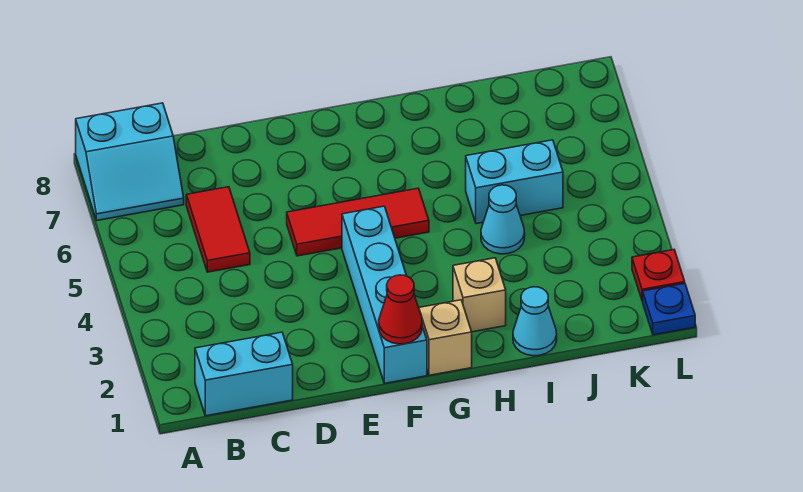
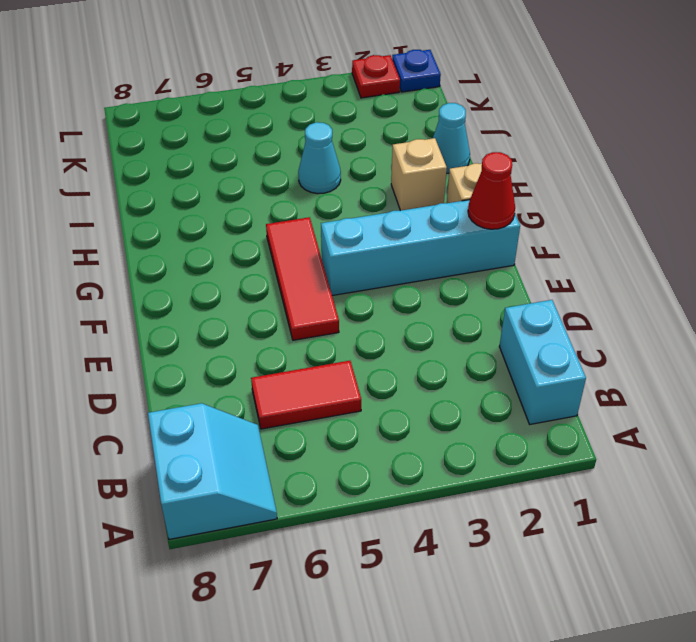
cyan 1x2 brick [466,140,563,224] -> none

